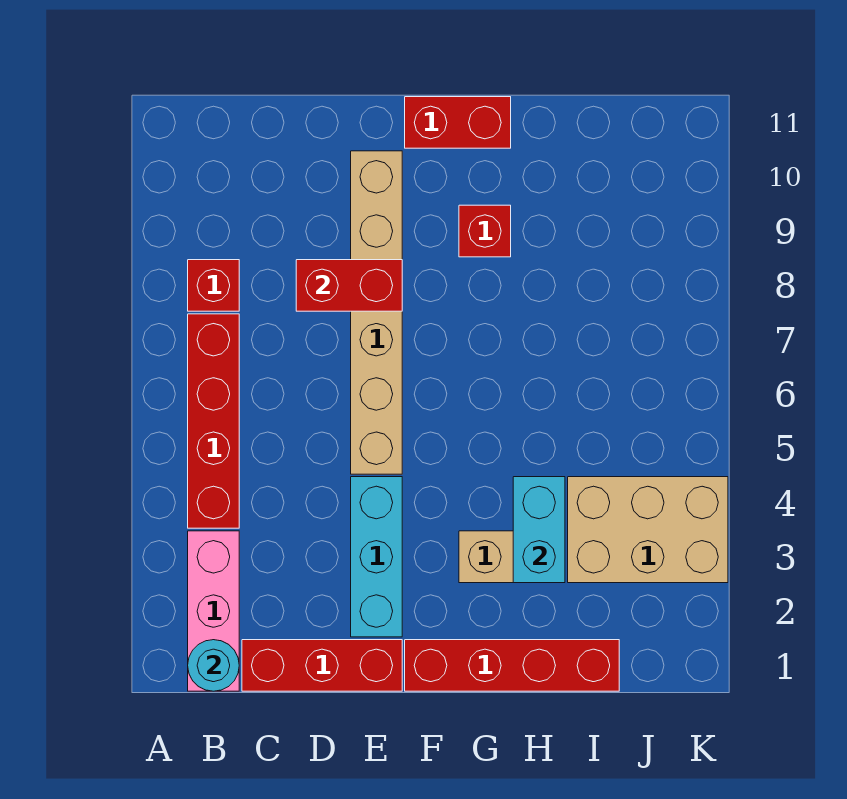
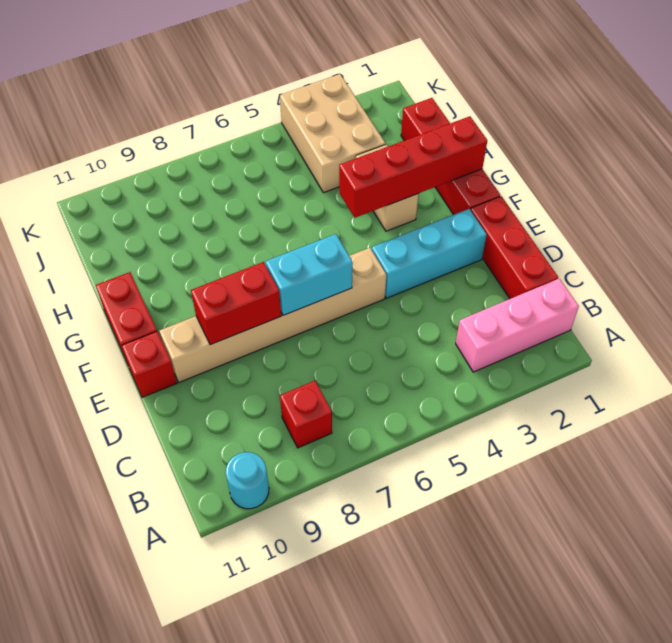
cyan 1x1 round brick [188,640,239,691] -> cyan 1x1 round brick moved to [226,452,269,509]
red 1x4 brick [188,314,239,528] -> red 1x4 brick moved to [339,116,487,218]
red 1x2 brick [296,260,402,311] -> red 1x2 brick turned to [191,262,281,345]
red 1x1 brick [459,205,511,257] -> red 1x1 brick moved to [122,331,177,397]
cyan 1x2 brick [513,477,565,583] -> cyan 1x2 brick moved to [266,234,353,316]

